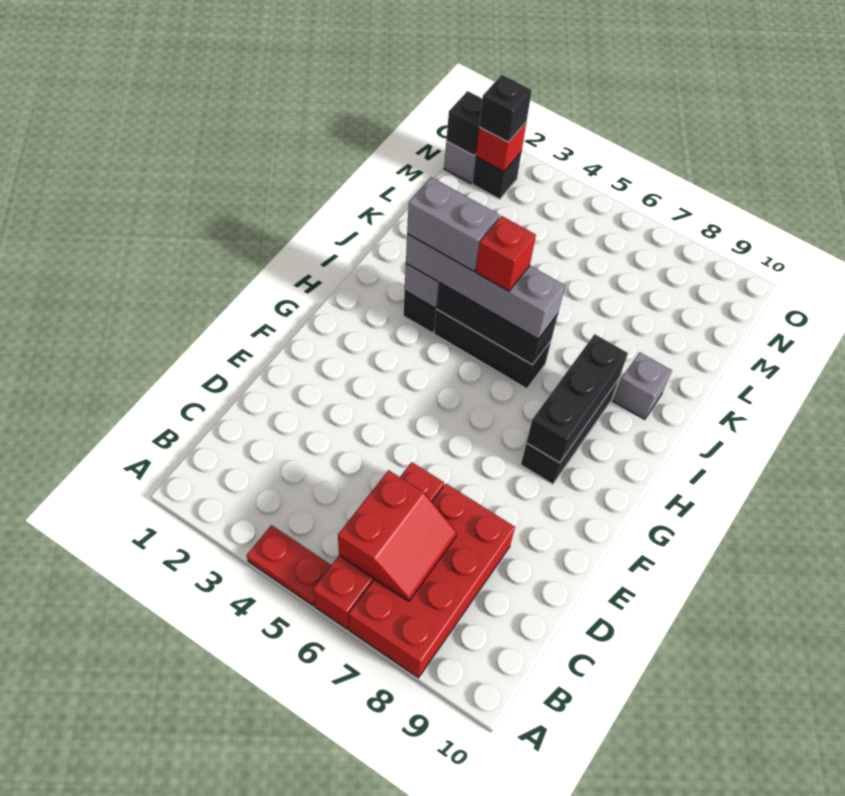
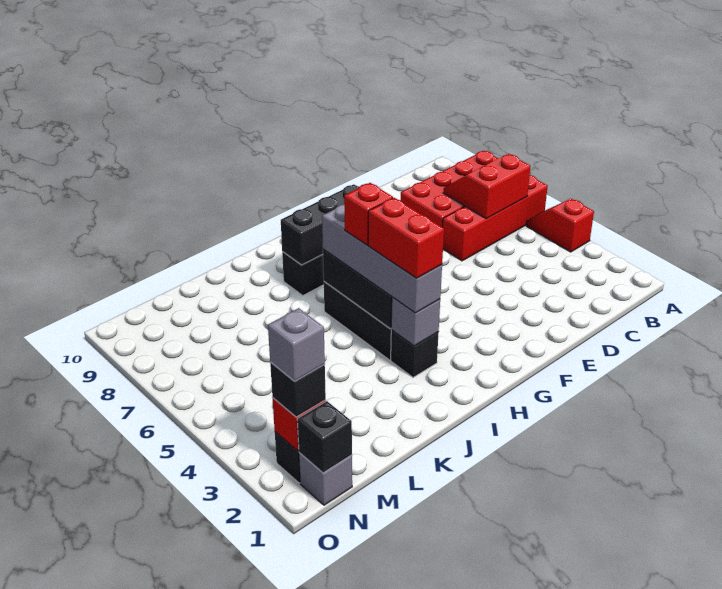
red 1x2 plate [247,525,331,606] -> red 1x2 slope [526,199,594,252]
grey 1x2 brick [407,177,500,271] -> red 1x2 brick [368,198,444,278]
grey 1x1 brick [613,352,672,419] -> grey 1x1 brick moved to [268,308,325,381]

